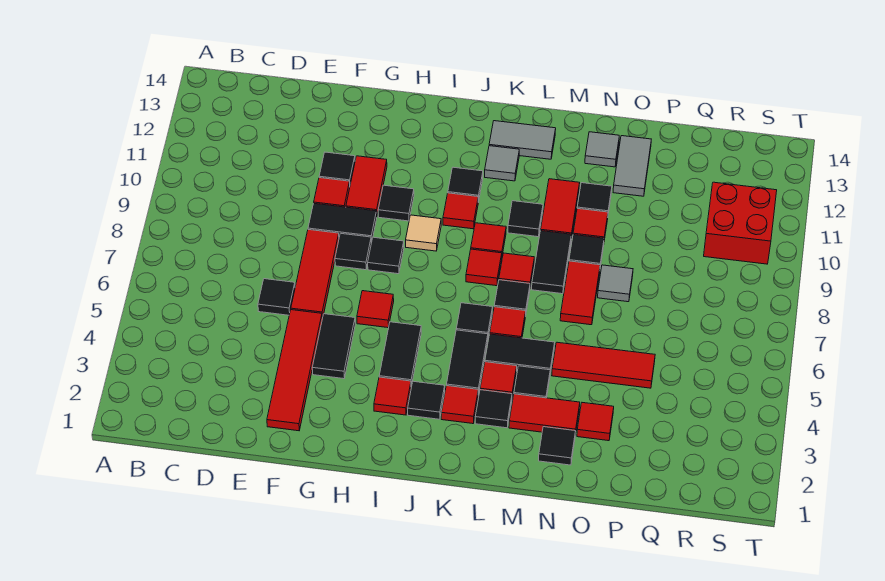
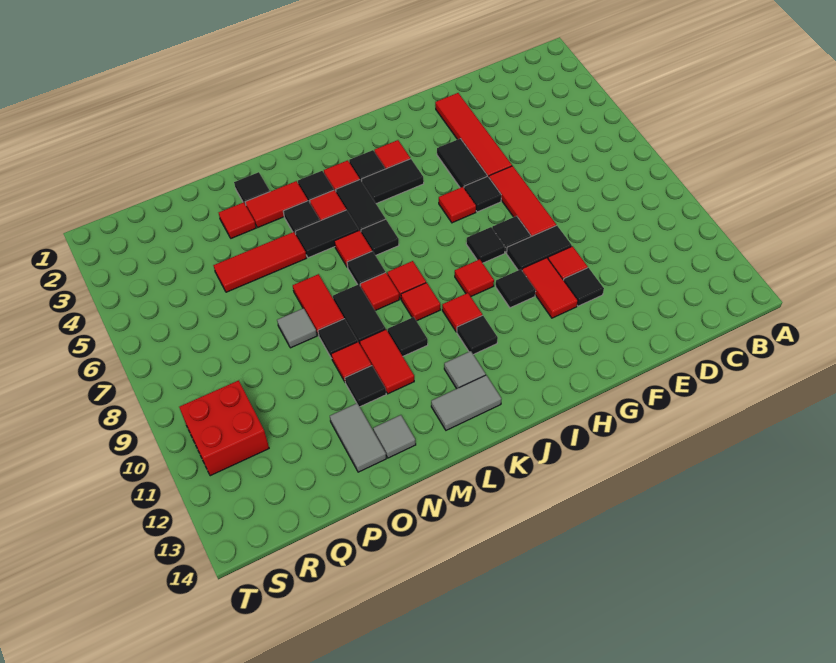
black 1x1 tile [258,279,295,315] -> black 1x1 tile moved to [464,176,501,212]
black 1x2 tile [379,322,421,386] -> black 1x2 tile turned to [362,159,424,204]
tan 1x1 tile [406,215,441,251] -> red 1x1 tile [455,259,494,296]

